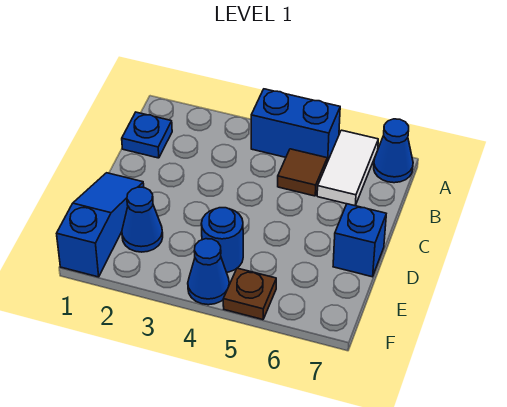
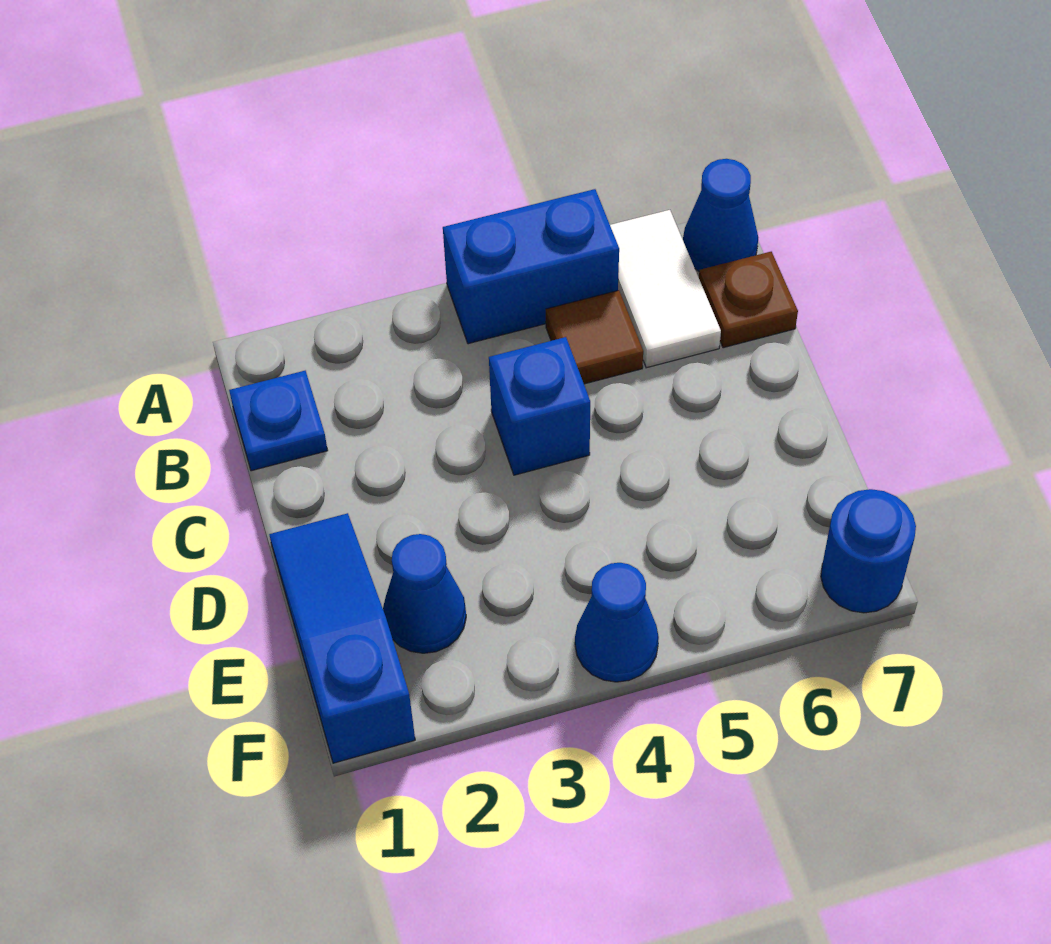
blue 1x1 brick [333,204,386,277] -> blue 1x1 brick moved to [489,337,590,475]
blue 1x1 round brick [201,208,243,272] -> blue 1x1 round brick moved to [821,489,916,613]
brown 1x1 plate [223,268,276,320] -> brown 1x1 plate moved to [699,252,798,348]

